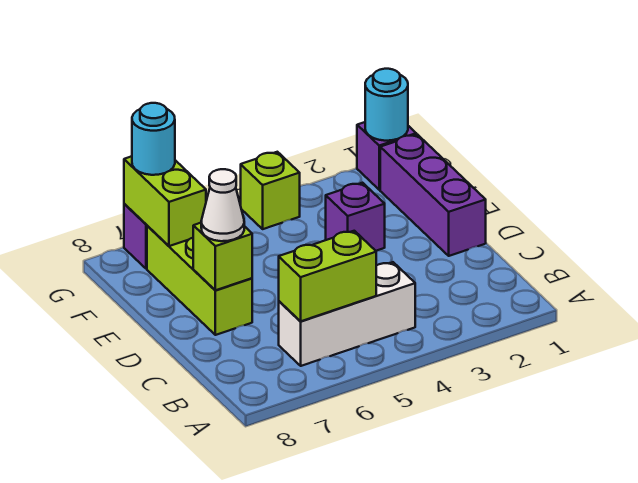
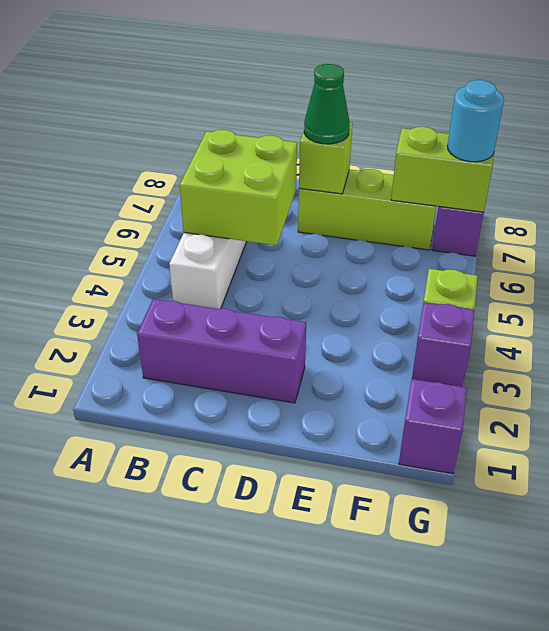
lime 1x2 brick [279,231,376,321] -> lime 2x2 brick [180,130,297,245]
purple 1x3 brick [380,134,486,256] -> purple 1x3 brick moved to [137,299,306,403]
white 1x1 cone [201,169,244,241] -> green 1x1 cone [304,64,350,144]
purple 1x1 brick [326,183,385,251] -> purple 1x1 brick moved to [412,302,474,387]
cyan 1x1 round brick [365,69,408,141] -> none

